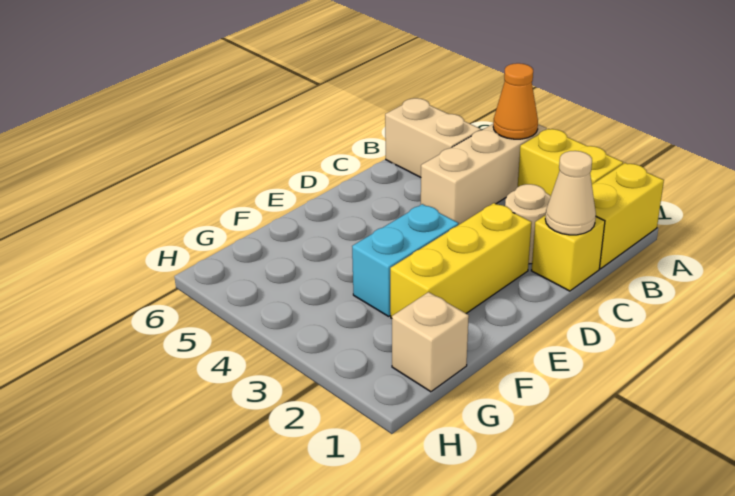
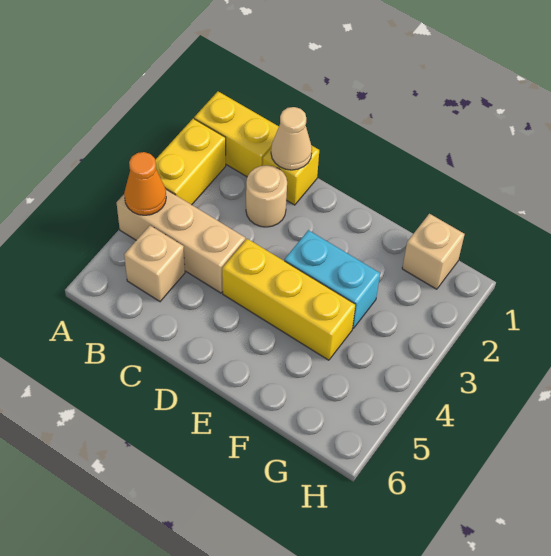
tan 1x2 brick [385,98,481,177] -> tan 1x1 brick [124,226,185,302]
yellow 1x3 brick [390,203,532,318] -> yellow 1x3 brick moved to [222,239,356,360]

